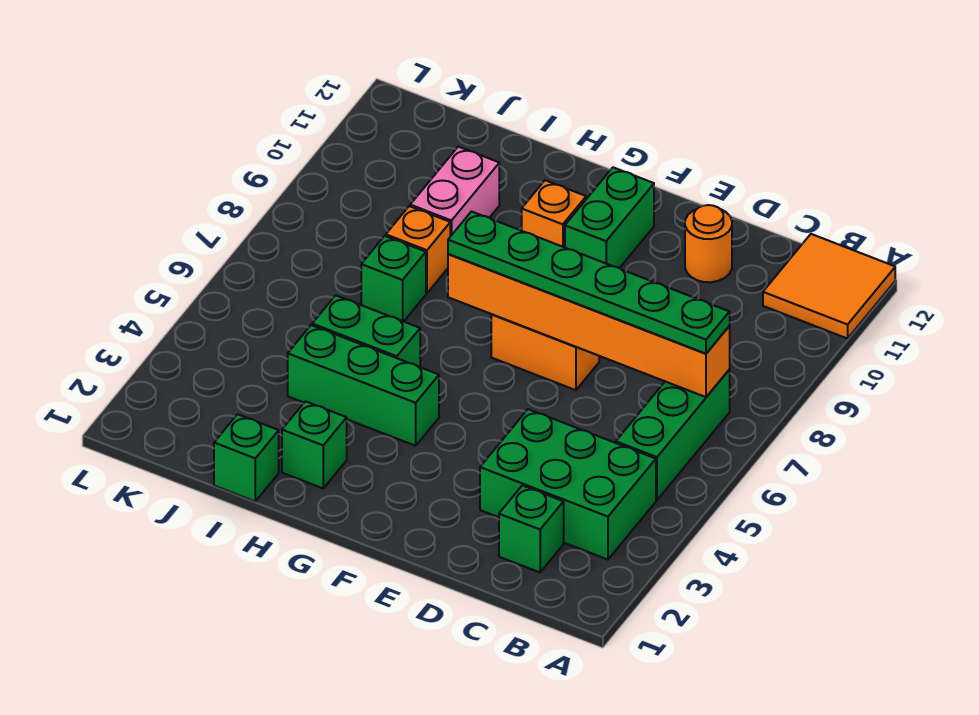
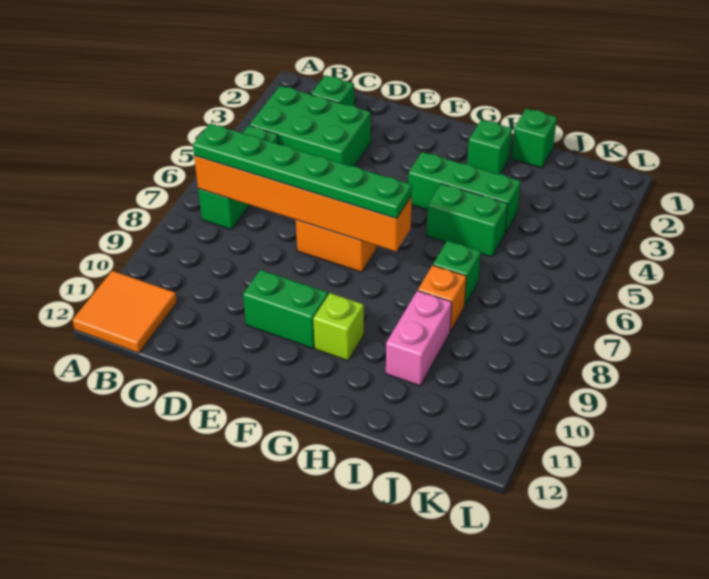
orange 1x1 round brick [685,205,732,282] -> none
green 1x2 brick [565,167,654,268] -> green 1x2 brick turned to [243,270,328,348]
orange 1x1 brick [522,180,586,247] -> lime 1x1 brick [313,293,364,361]

